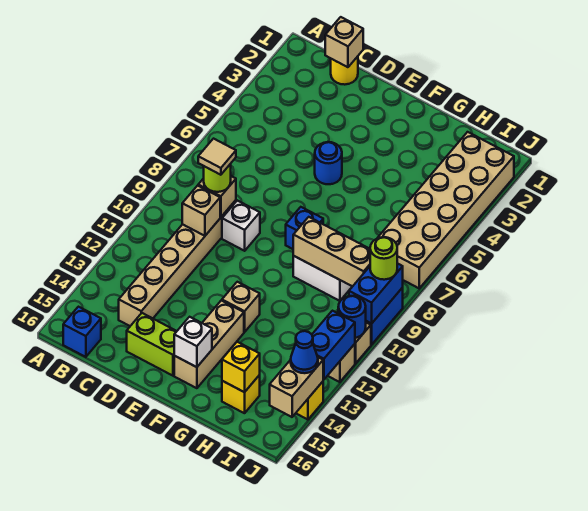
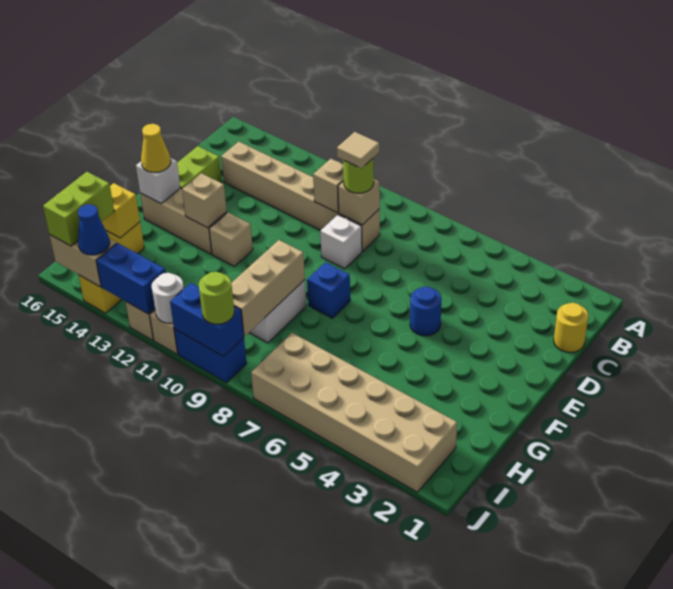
blue 1x1 brick [63,307,101,357] -> none
tan 1x1 brick [325,17,363,67] -> tan 1x1 brick moved to [182,173,227,228]
none -> yellow 1x1 cone [141,124,171,172]
none -> lime 1x2 brick [43,172,114,246]
blue 1x1 round brick [338,296,366,338] -> white 1x1 round brick [152,273,184,323]

